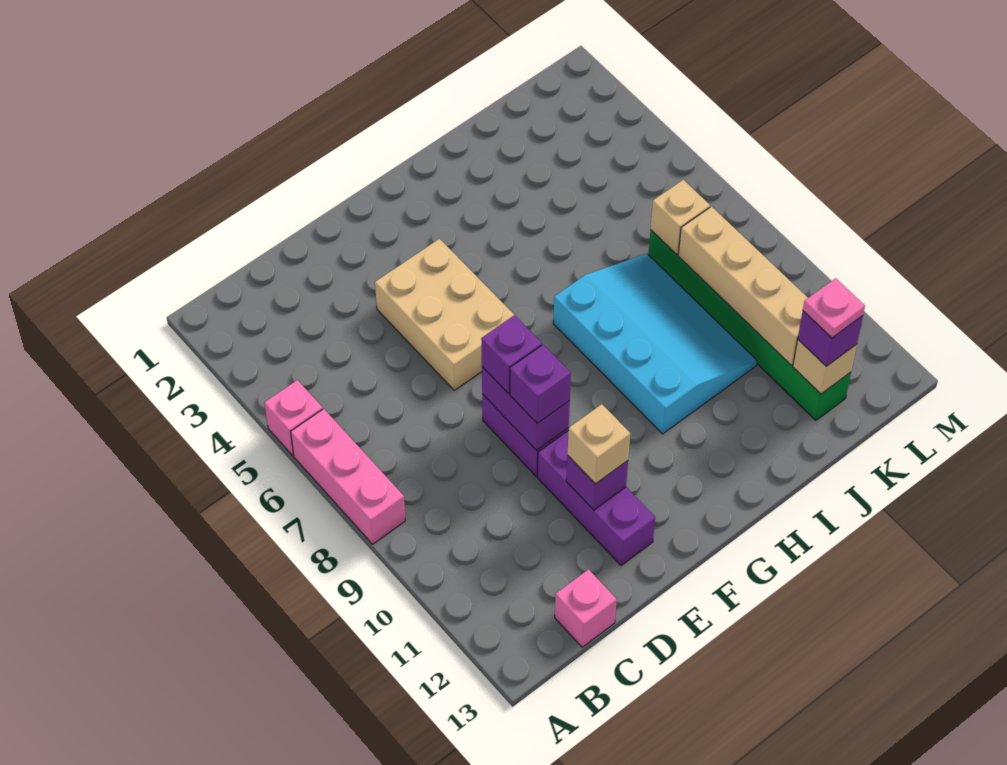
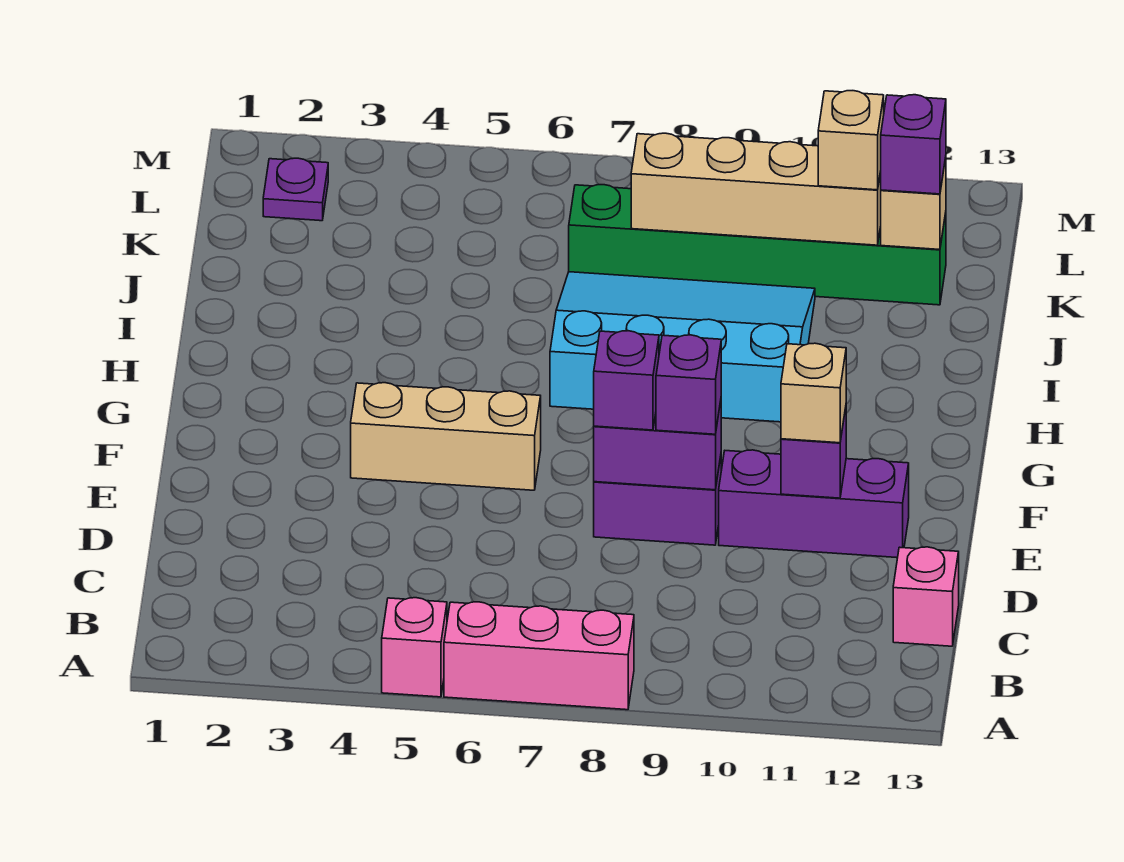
tan 2x3 brick [375,239,514,390] -> tan 1x3 brick [351,383,541,490]
tan 1x1 brick [651,180,710,255] -> tan 1x1 brick moved to [818,91,884,190]
pink 1x1 plate [803,278,865,338] -> none
none -> purple 1x1 plate [263,158,328,221]

